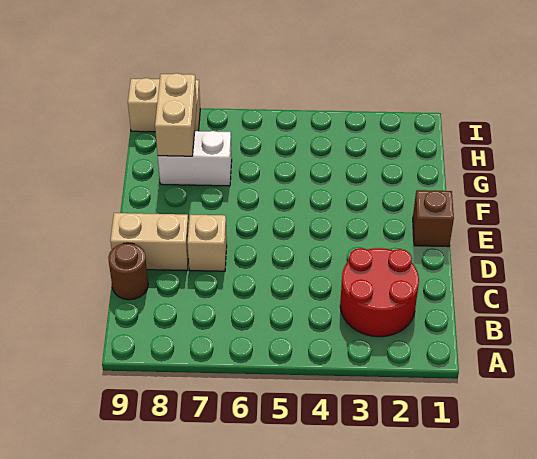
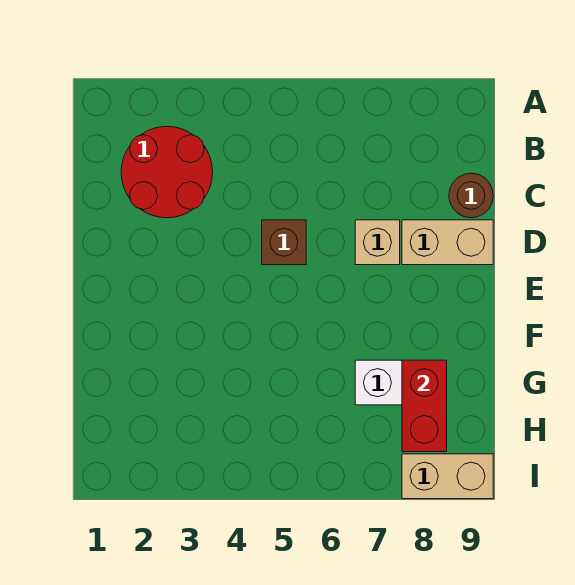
brown 1x1 brick [413,190,454,247] -> brown 1x1 brick moved to [262,220,306,265]
tan 1x2 brick [155,73,197,156] -> red 1x2 brick [402,360,447,452]

